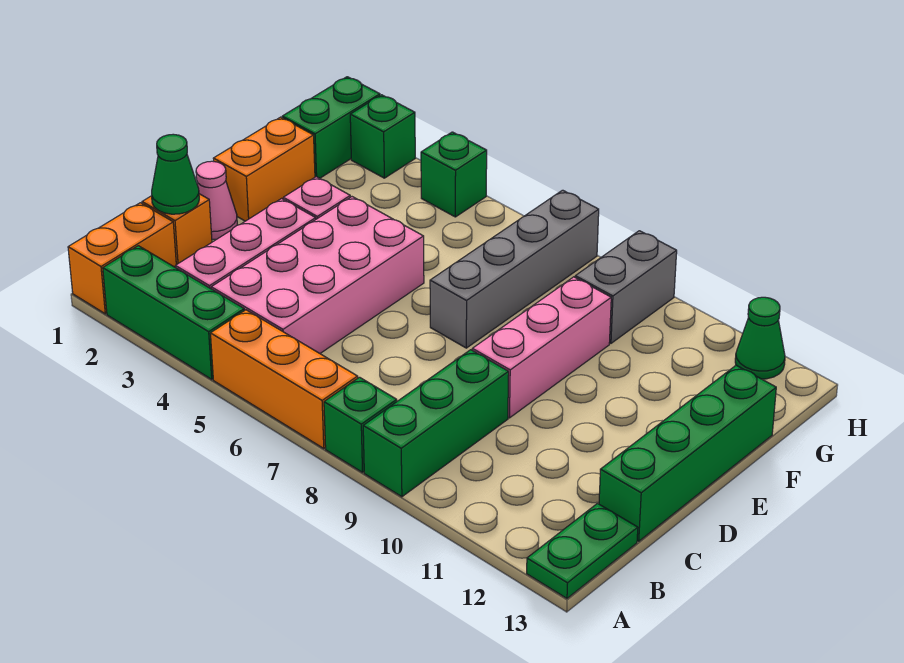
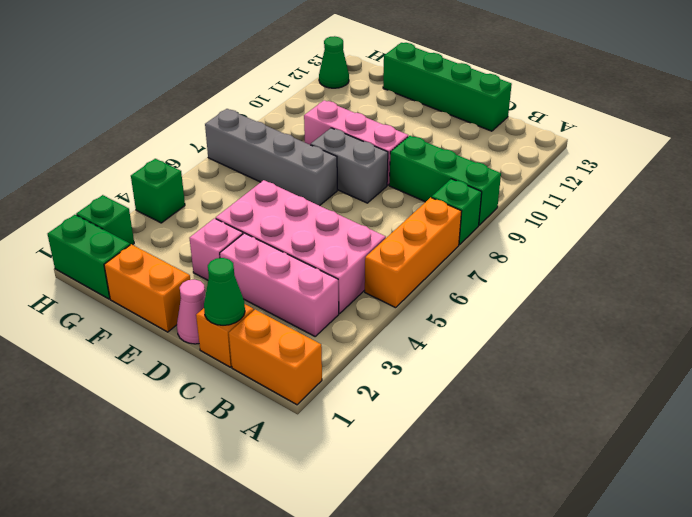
green 1x3 brick [103,246,244,379] -> none
green 1x2 plate [527,504,638,598] -> none
grey 1x2 brick [575,231,677,343] -> grey 1x2 brick moved to [311,128,388,203]

